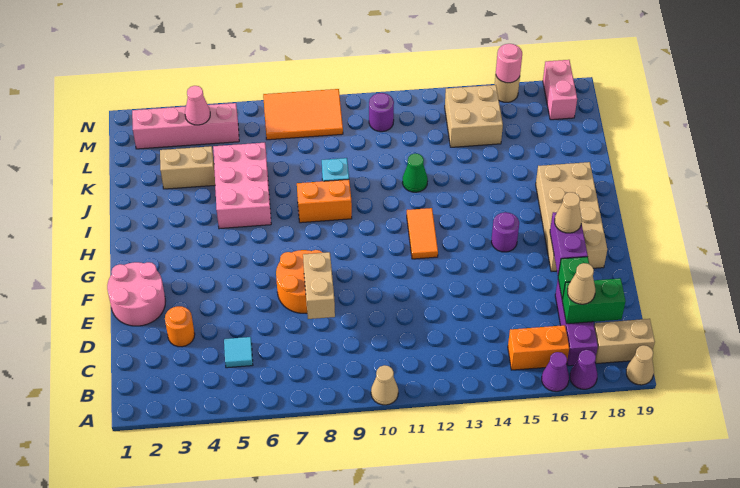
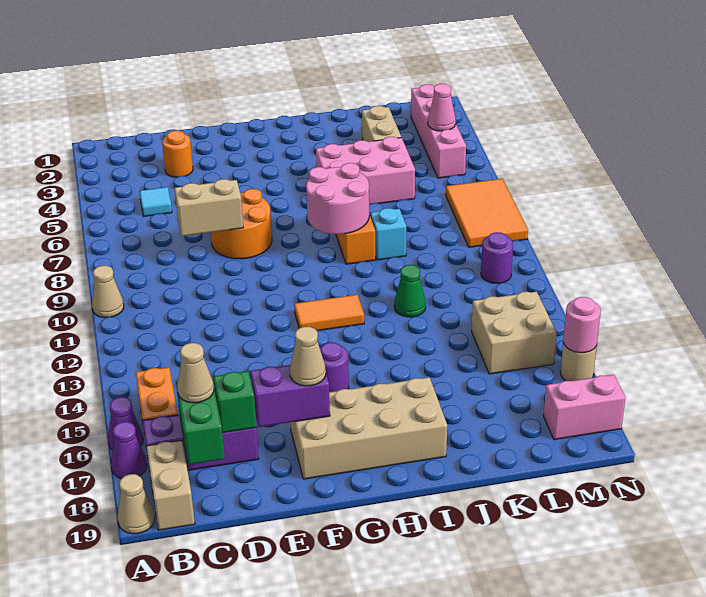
pink 2x2 round brick [107,262,165,326] -> pink 2x2 round brick moved to [306,163,369,234]

